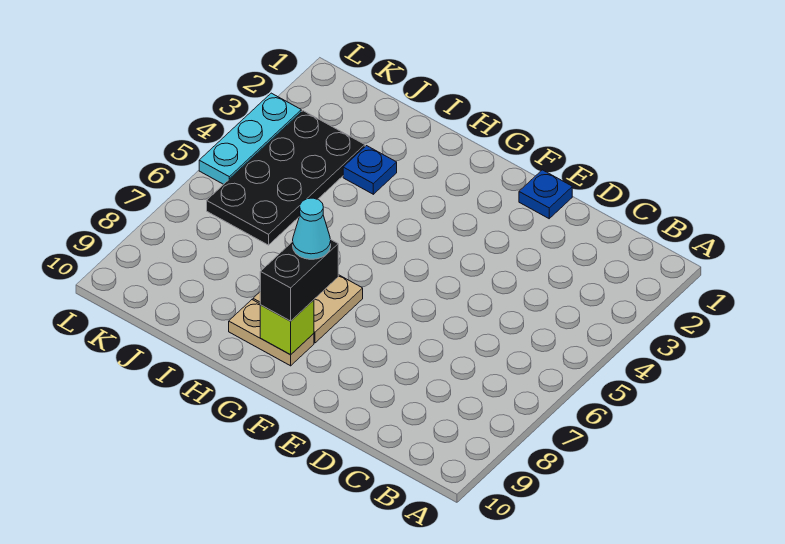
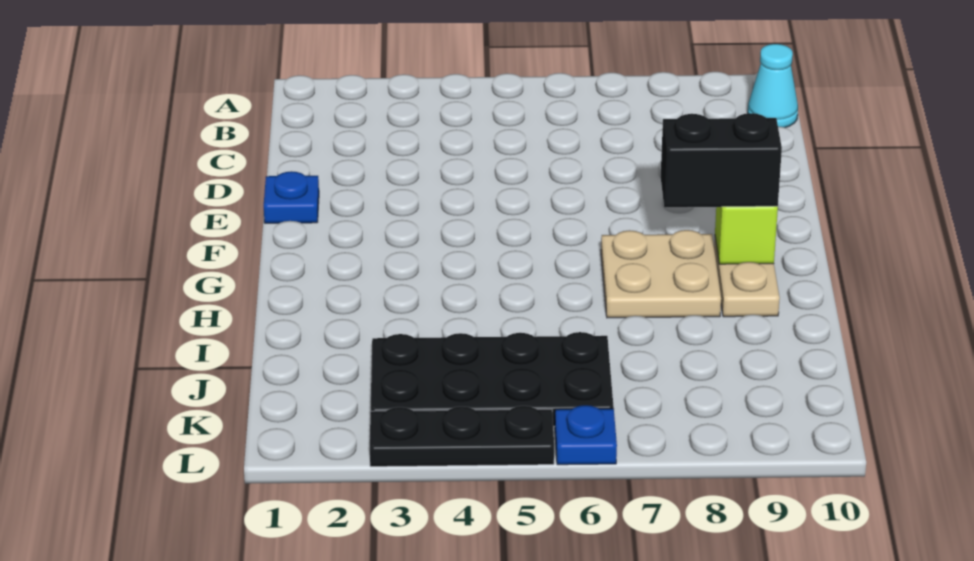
cyan 1x1 cone [293,198,331,259] -> cyan 1x1 cone moved to [748,44,798,128]
blue 1x1 plate [343,146,397,194] -> blue 1x1 plate moved to [555,405,617,465]
cyan 1x3 plate [199,93,301,184] -> black 1x3 plate [370,406,554,467]

